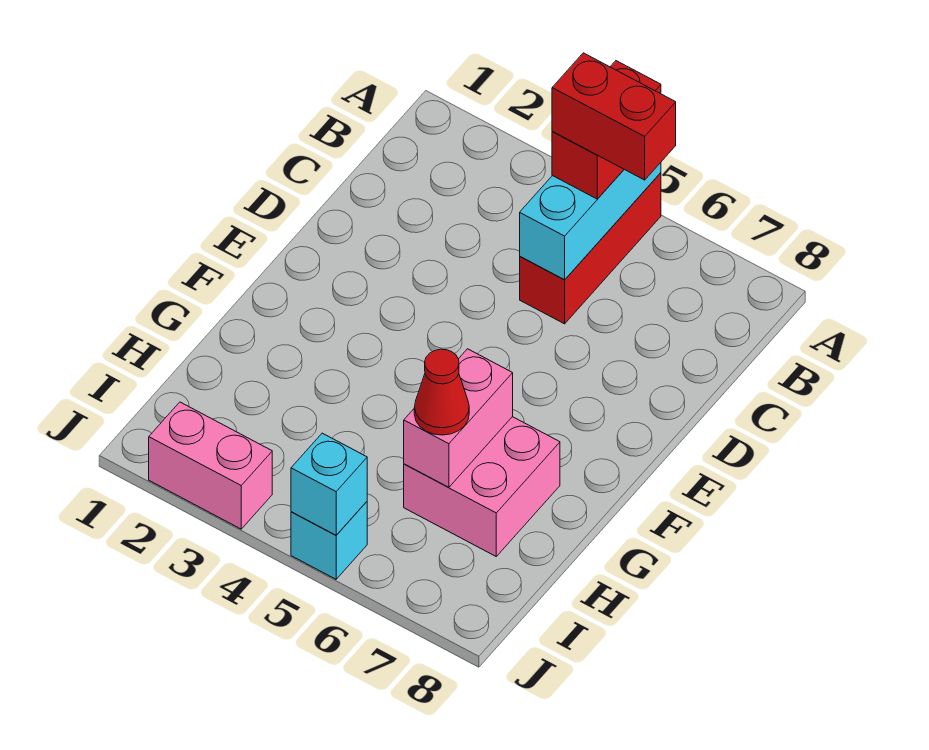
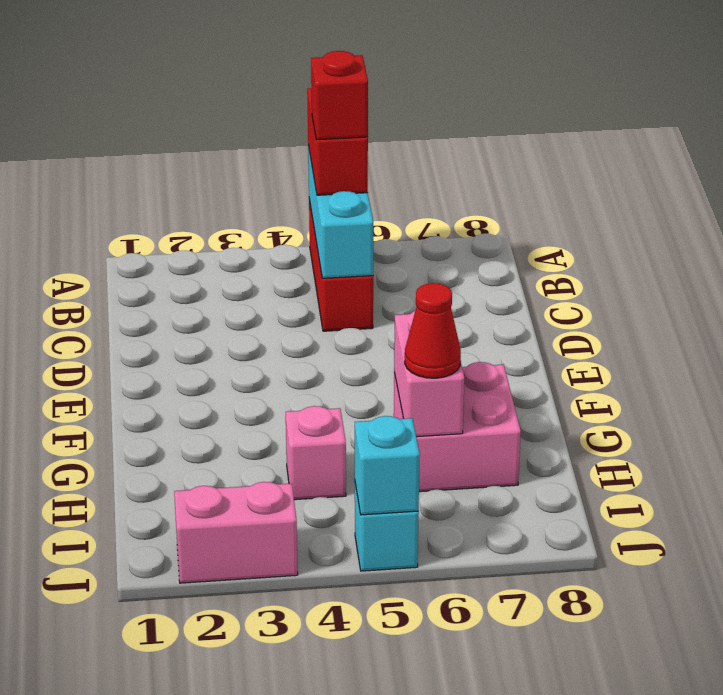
red 1x2 brick [552,53,676,180] -> red 1x1 brick [311,51,368,140]
none -> pink 1x1 brick [286,406,346,500]

